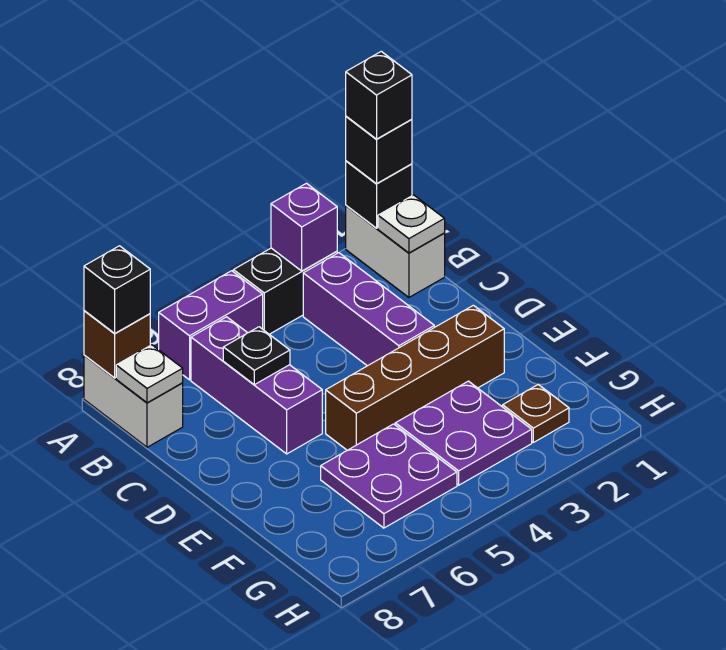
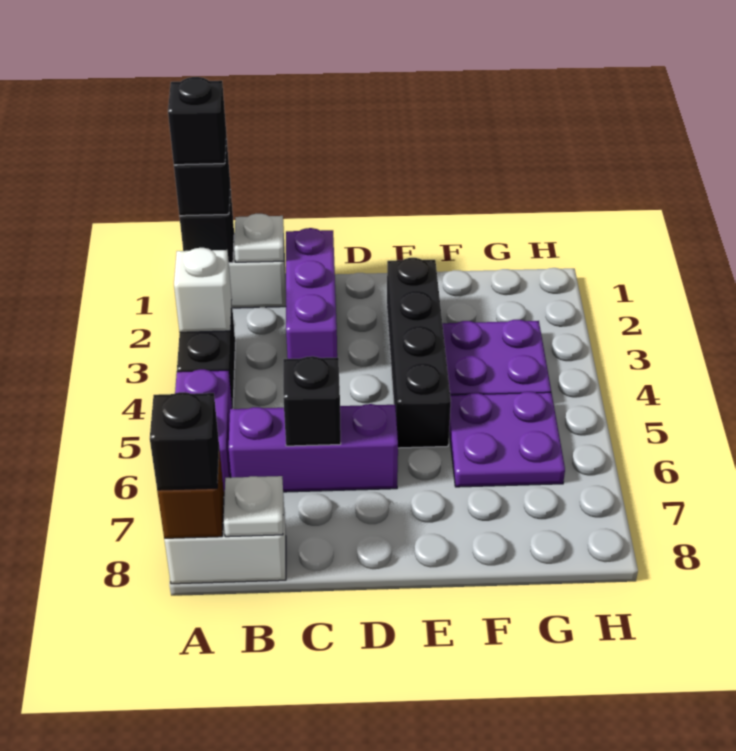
purple 1x1 brick [271,183,337,271] -> white 1x1 brick [174,248,232,332]
purple 1x3 brick [303,253,434,366] -> purple 1x3 brick turned to [286,228,337,359]
black 1x1 plate [223,327,290,385] -> black 1x1 brick [283,356,341,446]
brown 1x4 brick [326,305,504,450] -> black 1x4 brick [387,258,451,448]
brown 1x1 plate [503,385,569,442] -> none

